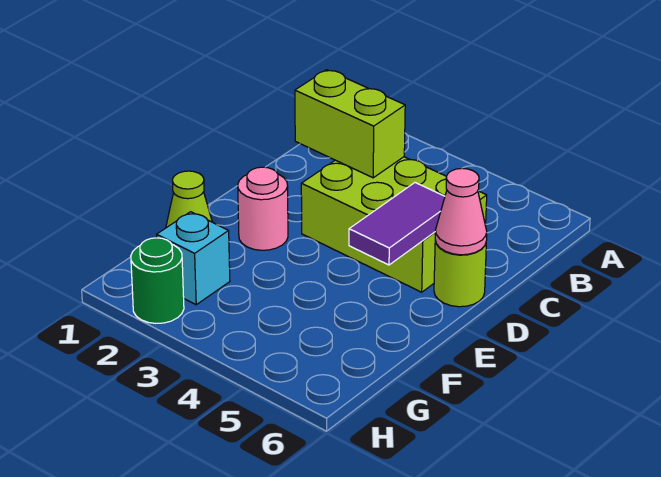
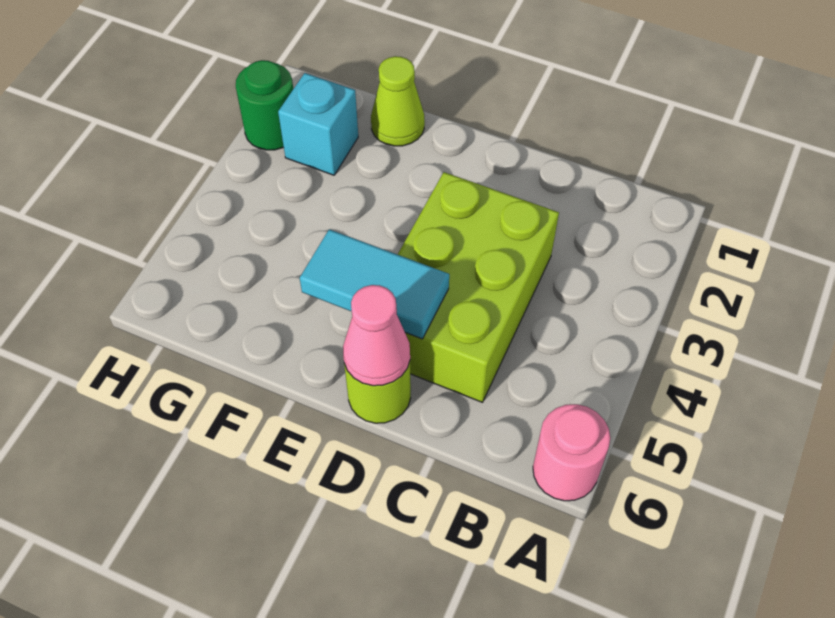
lime 1x2 brick [295,70,405,178] -> none
purple 1x2 tile [349,183,445,265] -> cyan 1x2 tile [300,229,449,339]
pink 1x1 round brick [238,167,288,250] -> pink 1x1 round brick moved to [533,404,610,501]

